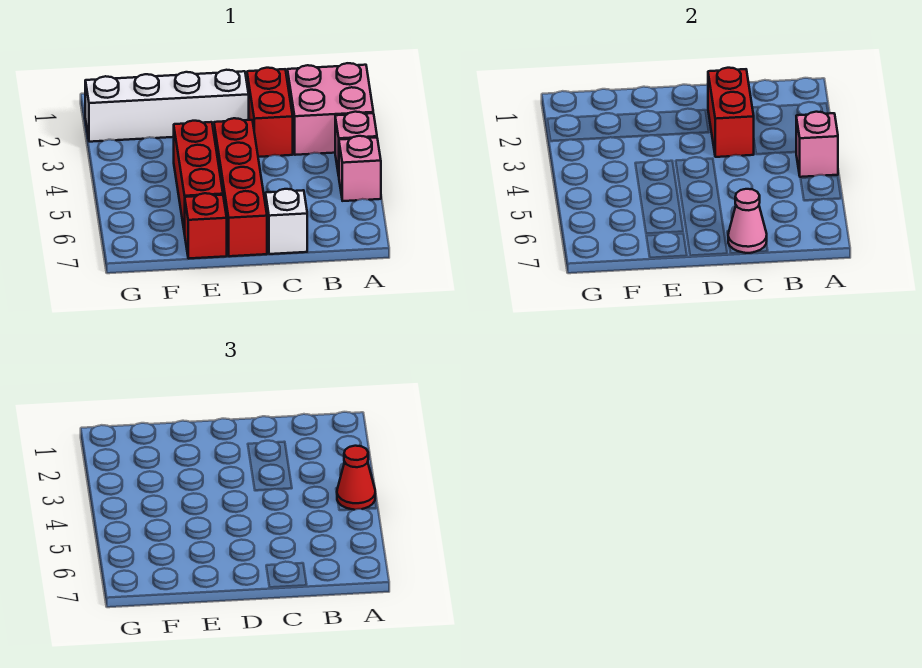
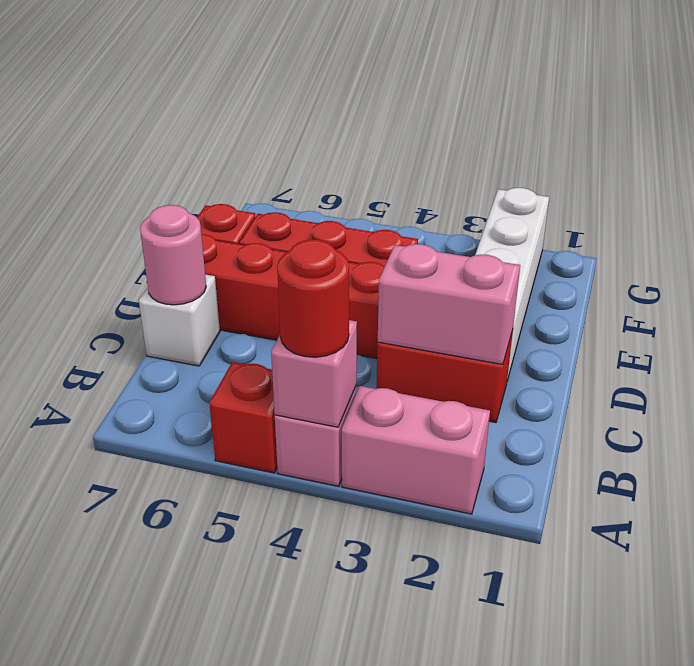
pink 2x2 brick [287,63,373,155] -> pink 1x2 brick [342,386,490,514]
red 1x1 cone [337,446,375,510] -> red 1x1 round brick [277,240,349,357]
pink 1x1 brick [339,136,381,201] -> red 1x1 brick [209,362,277,473]
red 1x2 brick [708,68,754,157] -> pink 1x2 brick [378,244,520,364]
pink 1x1 cone [728,189,767,253] -> pink 1x1 round brick [140,205,206,305]

